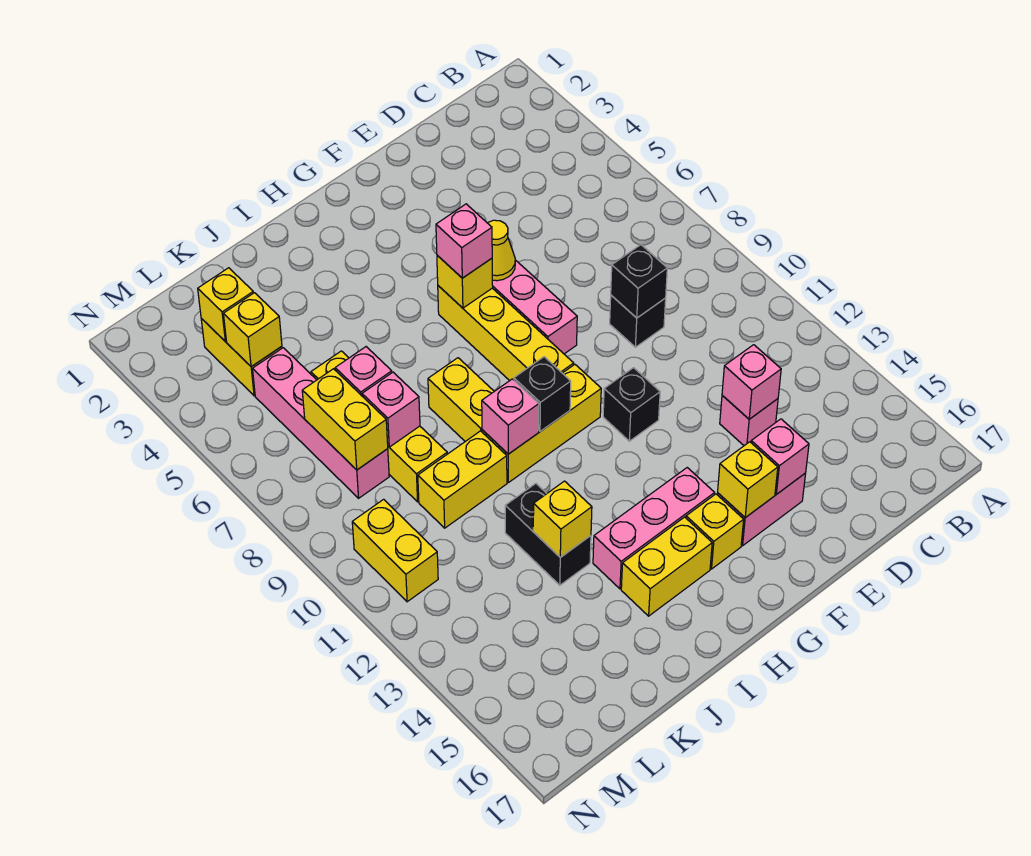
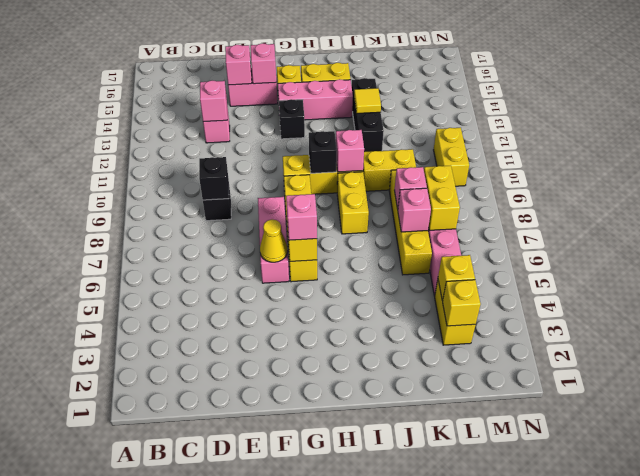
black 1x1 brick [603,368,660,441] -> black 1x1 brick moved to [279,99,305,139]
yellow 1x1 brick [718,442,778,518] -> pink 1x1 brick [251,43,276,84]
black 1x2 brick [505,484,591,585] -> black 1x3 brick [352,78,384,152]
yellow 1x1 brick [533,481,592,557] -> yellow 1x1 tile [354,88,381,113]

